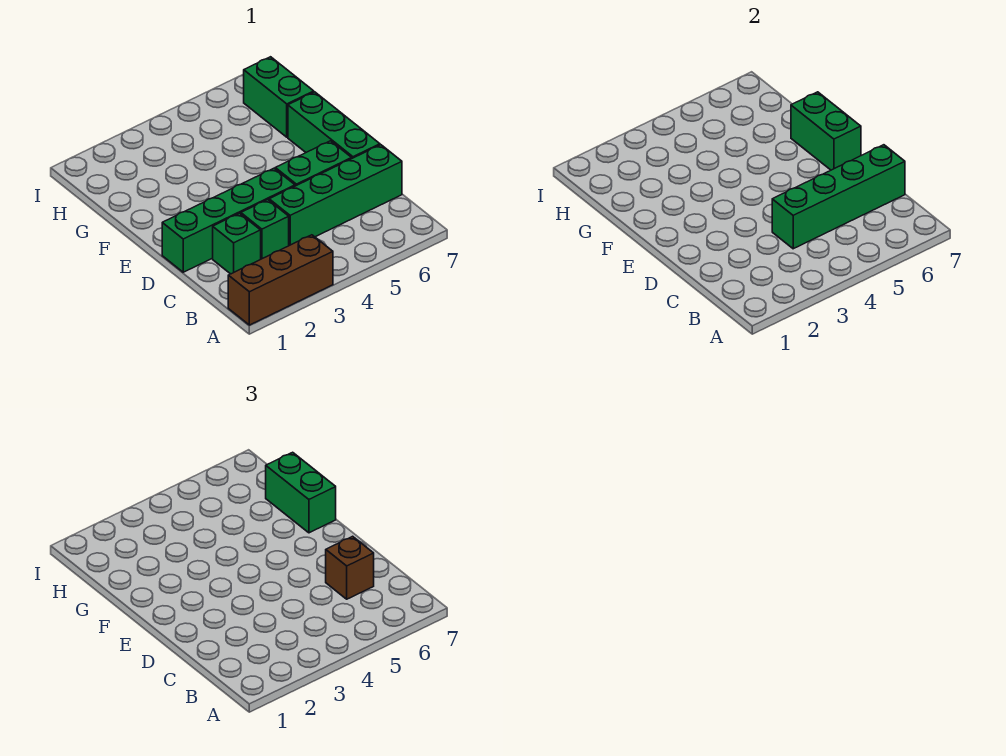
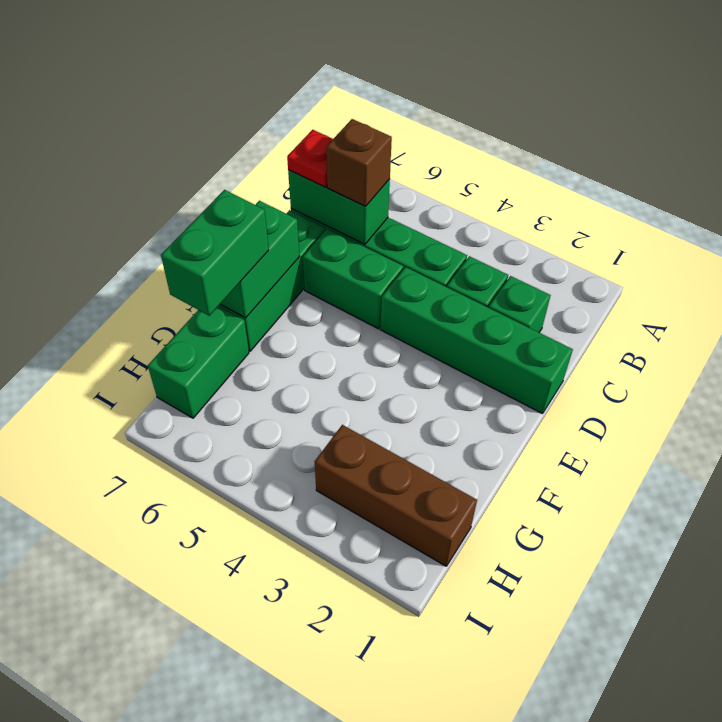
brown 1x3 brick [228,235,333,325] -> brown 1x3 brick moved to [315,425,477,566]
green 1x4 brick [772,145,905,249] -> green 1x2 brick [288,170,390,245]
none -> red 1x1 plate [287,130,333,187]

